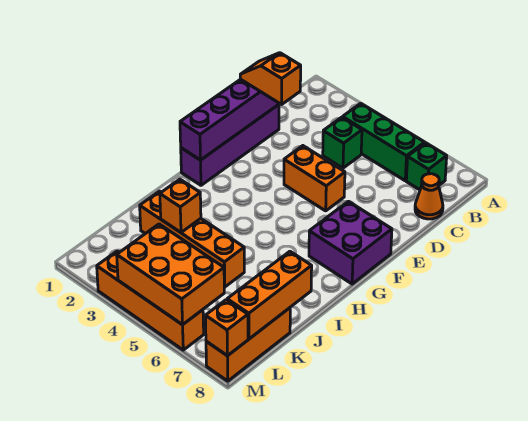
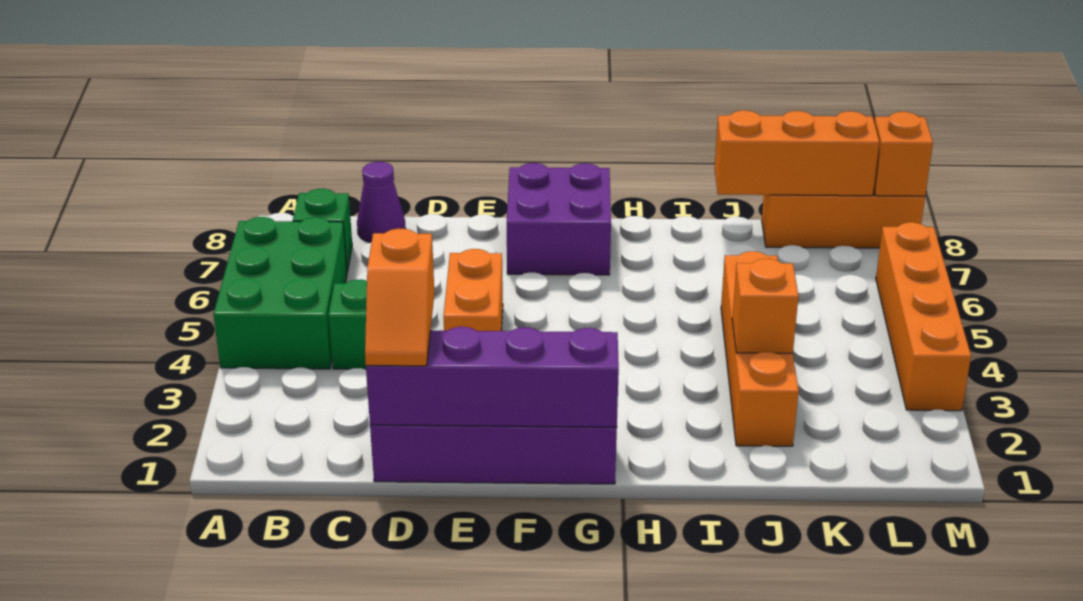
green 1x3 brick [343,103,425,181] -> green 2x3 brick [213,217,347,369]
orange 1x1 cone [415,174,443,219] -> purple 1x1 cone [357,162,406,243]
orange 2x3 brick [117,224,224,325] -> none

